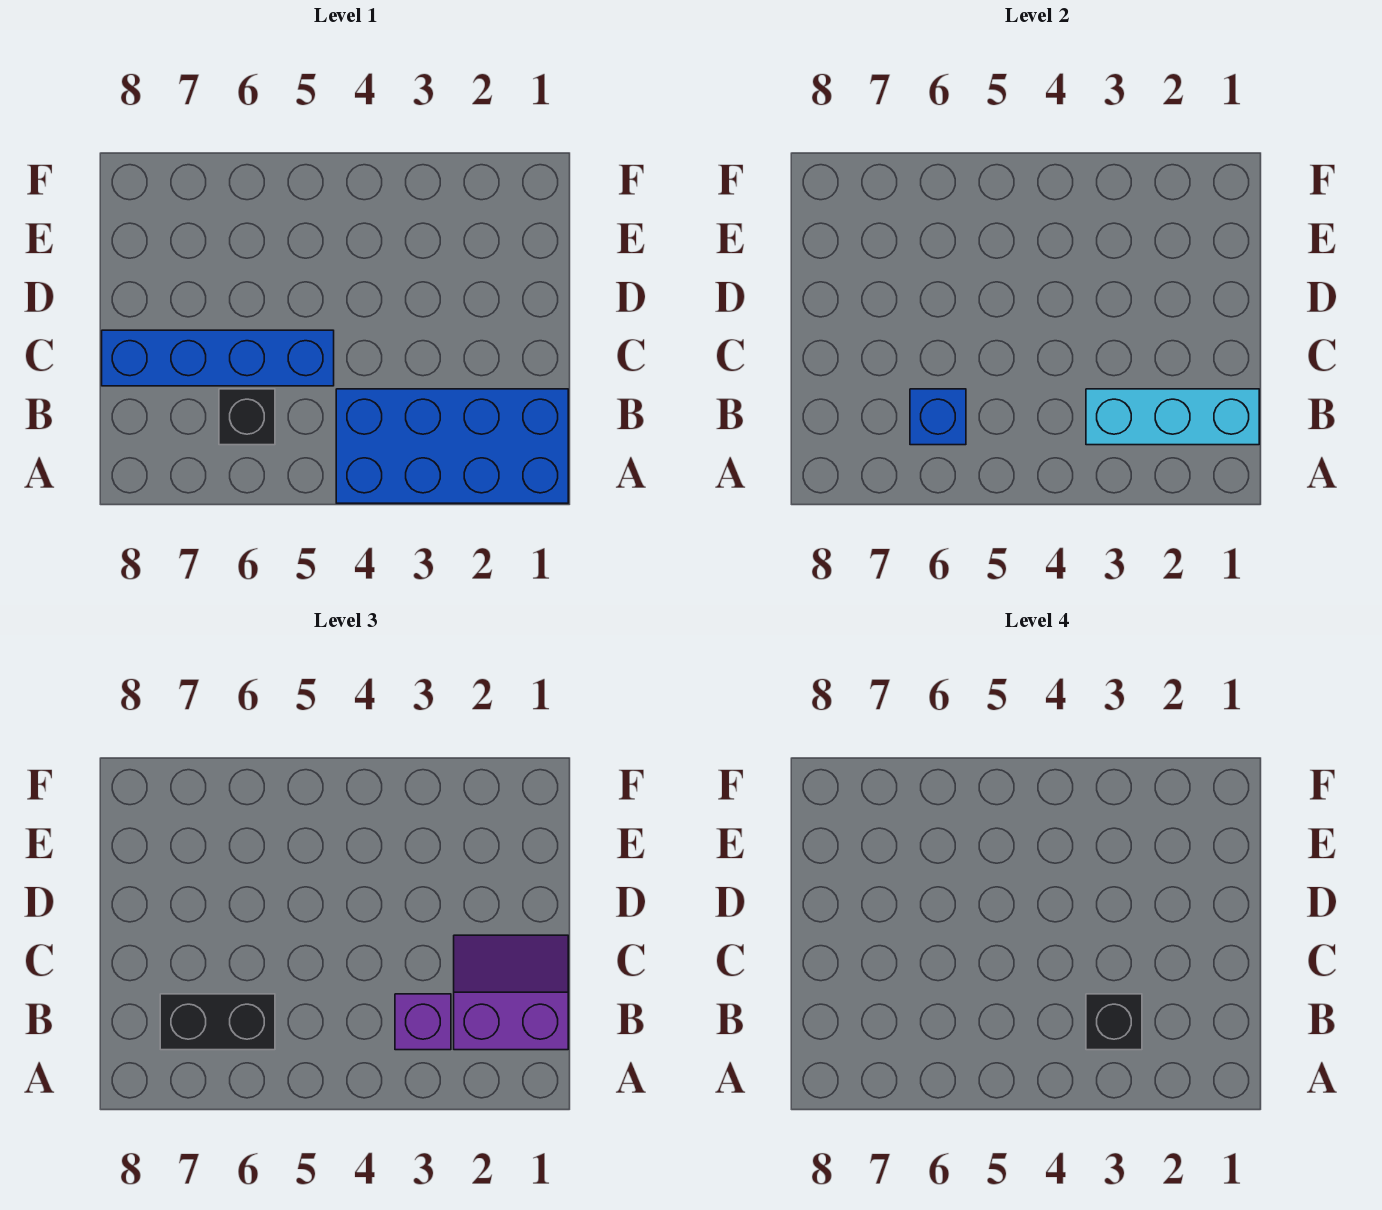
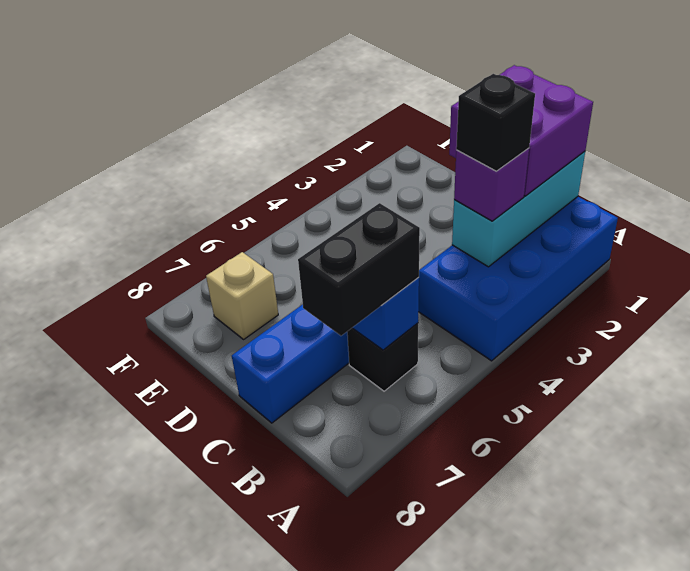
purple 2x2 slope [454,935,568,1050] -> purple 2x2 brick [449,65,593,196]
none -> tan 1x1 brick [206,252,278,339]

